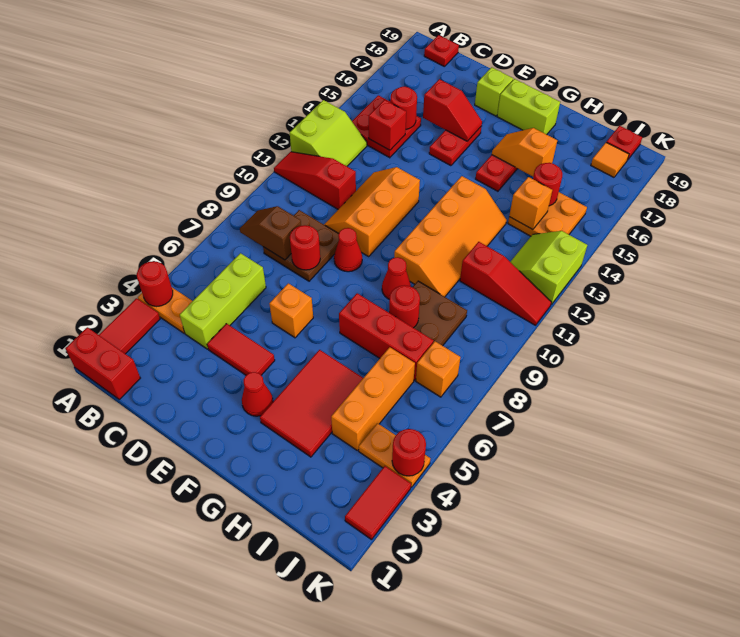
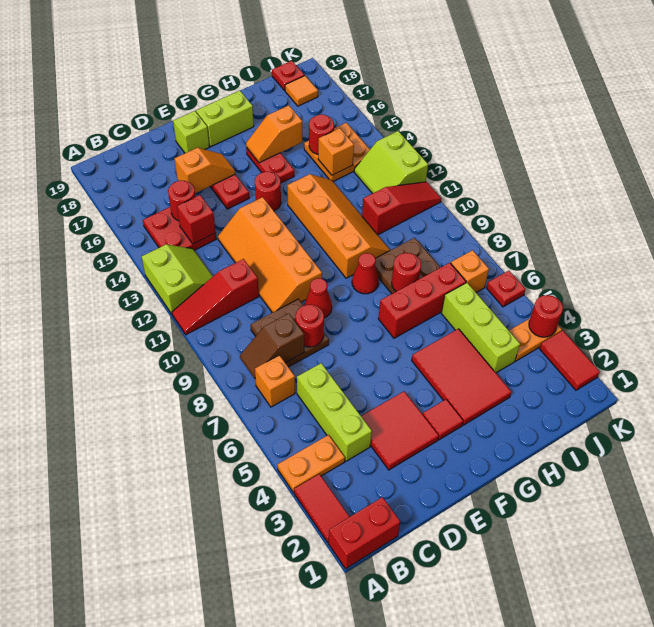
red 1x1 round brick [137,261,173,307] -> red 1x1 round brick moved to [255,172,281,211]
red 1x1 plate [424,35,459,66] -> red 1x1 plate moved to [487,271,526,307]
red 1x2 tile [207,324,275,375] -> red 2x2 tile [361,391,439,470]
orange 2x3 slope [324,167,420,256] -> orange 2x4 slope [218,197,322,313]
red 1x2 slope [423,79,482,141] -> orange 1x2 slope [174,148,235,193]
orange 1x1 brick [269,283,313,338] -> orange 1x1 brick moved to [255,355,295,407]
red 1x1 cone [242,372,273,416] -> red 1x1 tile [423,399,463,440]
orange 1x3 brick [331,347,415,450] -> lime 1x3 brick [441,283,520,373]

